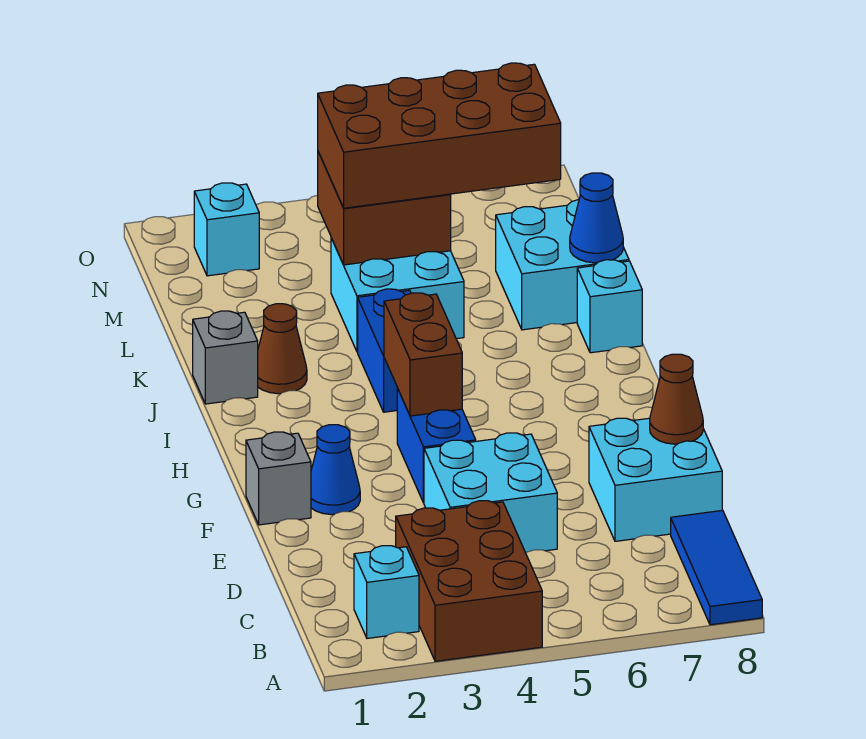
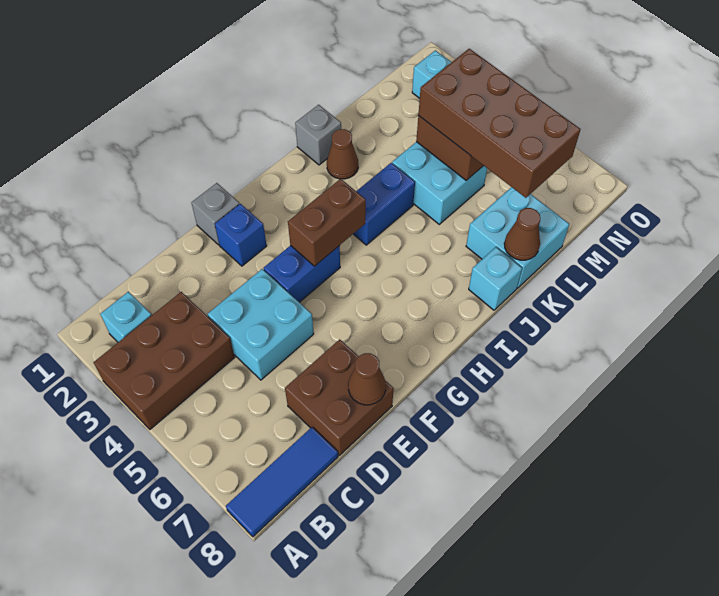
cyan 2x2 brick [589,418,722,541] -> brown 2x2 brick [285,339,394,455]
blue 1x1 cone [311,425,360,515] -> blue 1x1 brick [215,204,267,266]
blue 1x1 cone [570,173,623,263] -> brown 1x1 cone [504,208,540,260]

